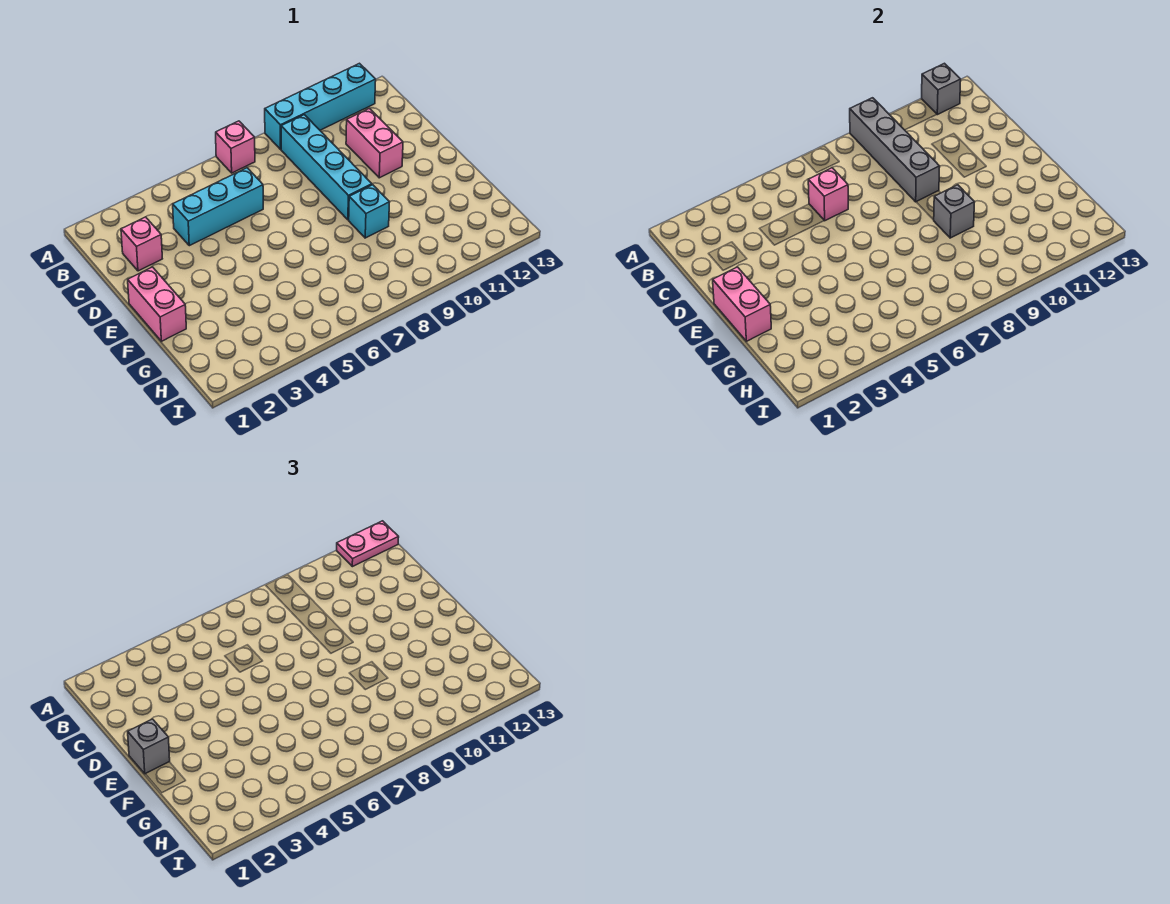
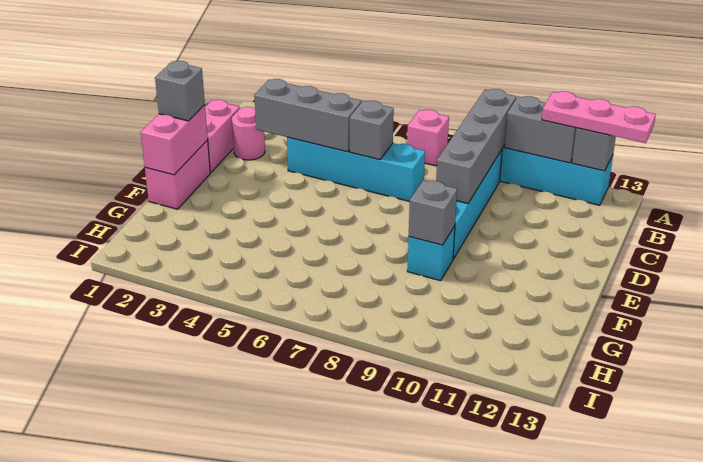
none -> grey 1x2 brick [505,96,576,163]
pink 1x2 plate [337,521,399,567] -> pink 1x3 plate [542,91,656,143]
pink 1x1 brick [121,217,162,271] -> pink 1x1 round brick [232,107,265,160]
none -> grey 1x3 brick [254,79,361,152]
cyan 1x3 brick [173,168,263,246] -> cyan 1x4 brick [287,137,425,202]
pink 1x1 brick [808,168,848,221] -> grey 1x1 brick [350,101,394,160]
pink 1x2 brick [346,108,403,178] -> pink 1x2 brick moved to [205,100,240,173]

